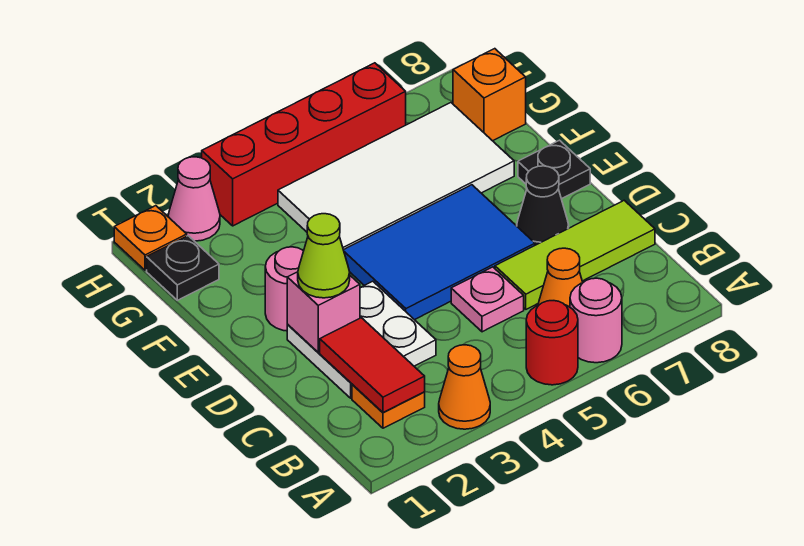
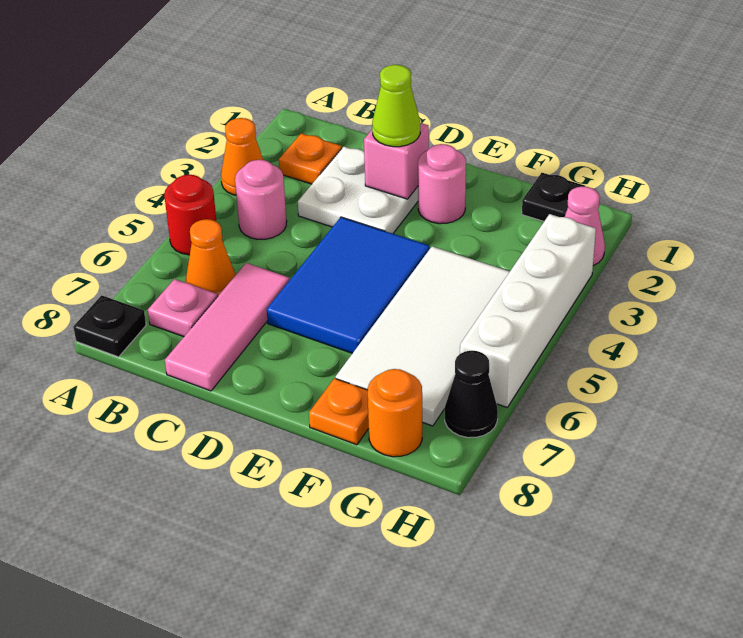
pink 1x1 round brick [570,278,622,363] -> pink 1x1 round brick moved to [235,160,287,239]
red 1x2 tile [320,318,425,412] -> none
pink 1x1 plate [451,267,524,332] -> pink 1x1 plate moved to [148,279,218,337]
lime 1x3 tile [495,200,655,309] -> pink 1x3 tile [165,263,289,391]
black 1x1 cone [517,166,569,245] -> black 1x1 cone moved to [445,351,498,438]
black 1x1 plate [518,140,590,199] -> black 1x1 plate moved to [74,295,146,357]
orange 1x1 brick [453,49,526,141] -> orange 1x1 round brick [368,369,422,457]
orange 1x1 plate [114,206,187,270] -> orange 1x1 plate moved to [309,378,369,445]
red 1x4 brick [202,63,406,226] -> white 1x4 brick [460,214,596,407]

